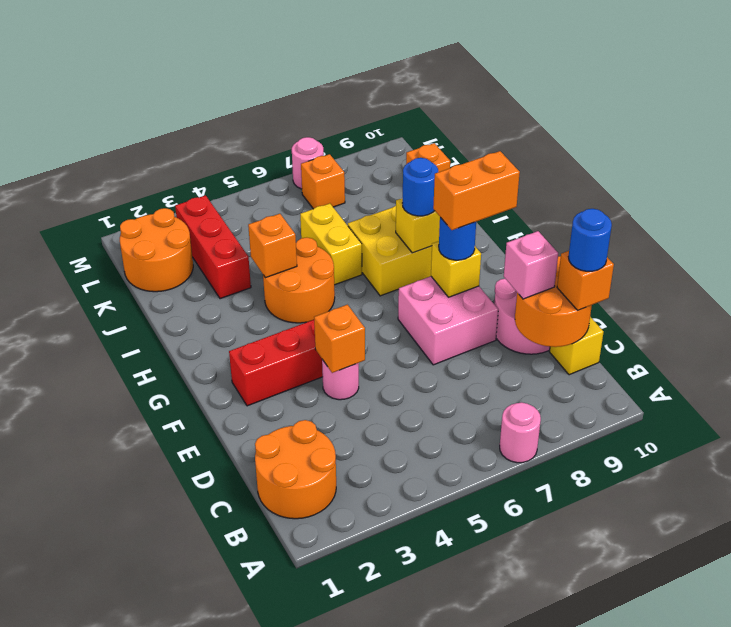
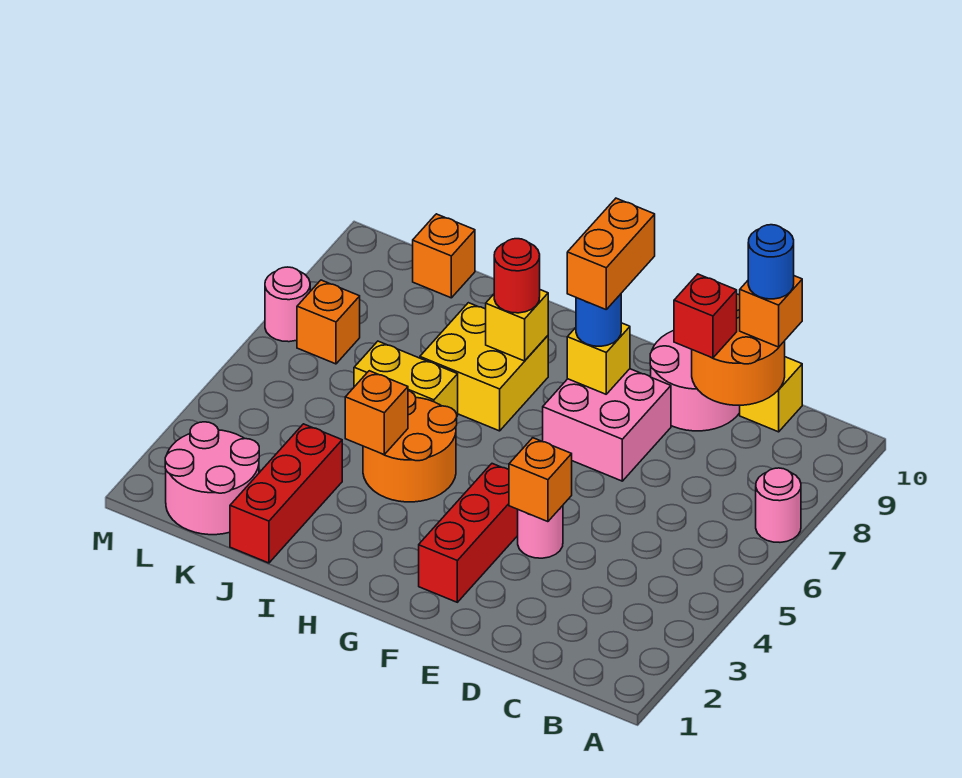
orange 2x2 round brick [255,420,336,519] -> none
pink 1x1 brick [504,231,558,299] -> red 1x1 brick [674,274,737,358]
blue 1x1 round brick [403,158,438,216] -> red 1x1 round brick [494,239,540,313]
red 1x3 brick [175,195,251,299] -> red 1x3 brick turned to [230,424,342,563]
orange 2x2 round brick [120,208,193,292] -> pink 2x2 round brick [165,422,259,535]

